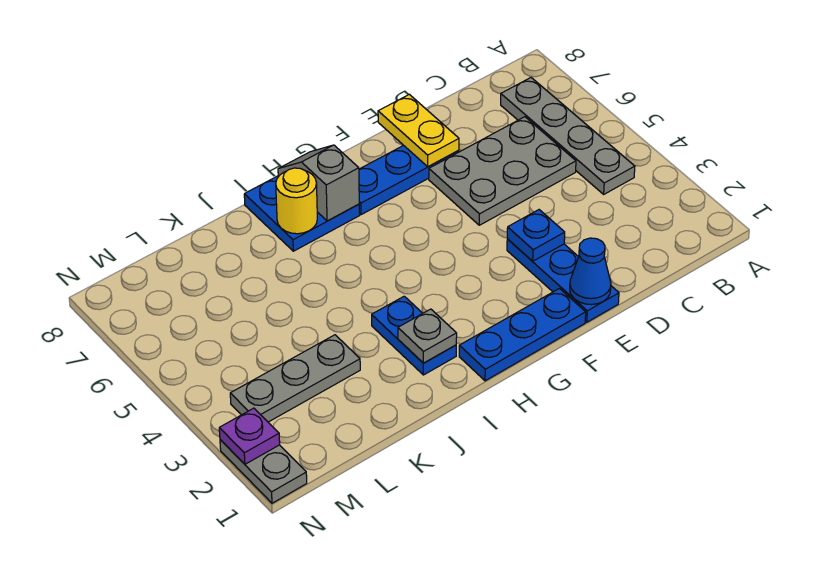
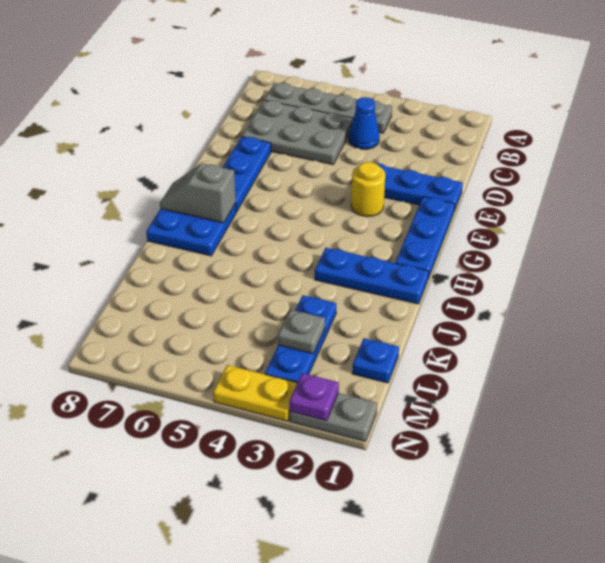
grey 2x3 plate [429,117,576,225] -> grey 2x3 plate turned to [242,100,353,165]
blue 1x1 cone [570,238,611,305] -> blue 1x1 cone moved to [349,97,380,149]
blue 1x1 plate [507,210,565,261] -> blue 1x1 plate moved to [352,338,399,383]
yellow 1x2 plate [378,94,459,167] -> yellow 1x2 plate moved to [213,365,297,421]
blue 1x2 plate [372,296,456,375] -> blue 1x3 plate [315,248,429,304]
grey 1x1 plate [398,309,457,363] -> grey 1x1 plate moved to [278,310,325,354]
yellow 1x1 round brick [276,168,317,234] -> yellow 1x1 round brick moved to [351,162,385,217]
grey 1x3 plate [230,335,360,422] -> blue 1x3 plate [265,295,336,383]

